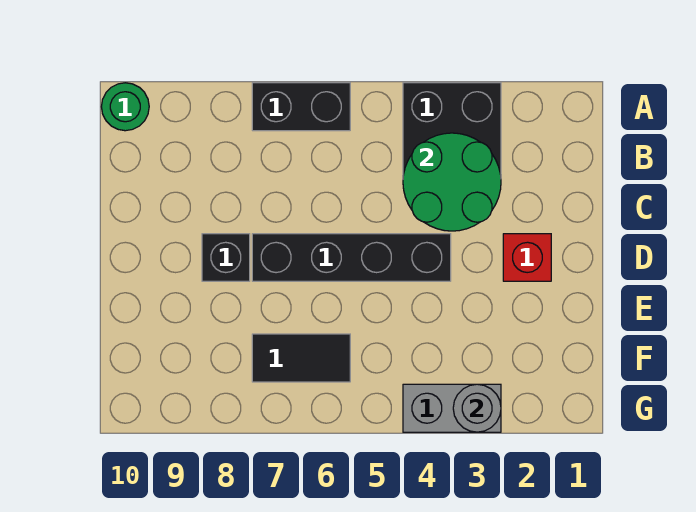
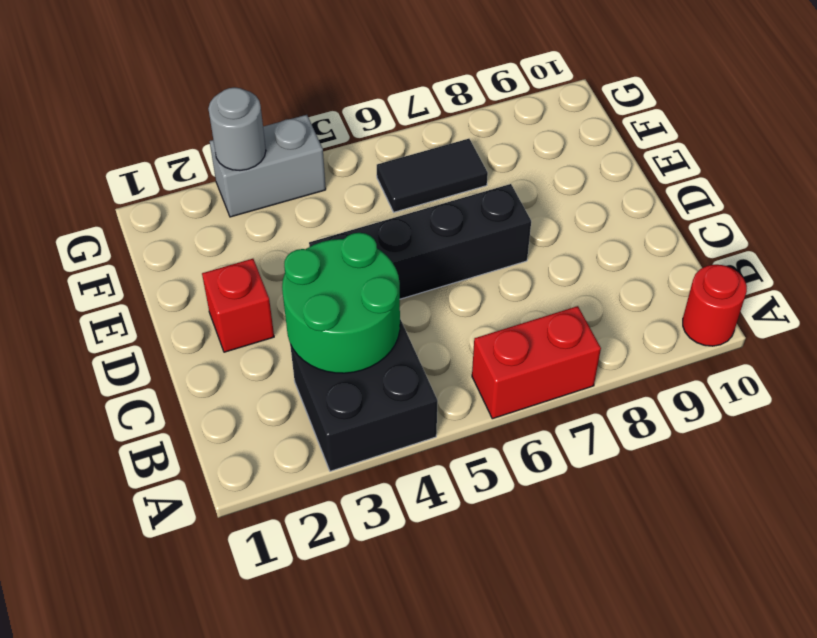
black 1x2 brick [252,83,350,131] -> red 1x2 brick [472,306,601,419]
green 1x1 round brick [101,83,149,131] -> red 1x1 round brick [683,265,747,346]
black 1x1 brick [202,234,250,281] -> none

